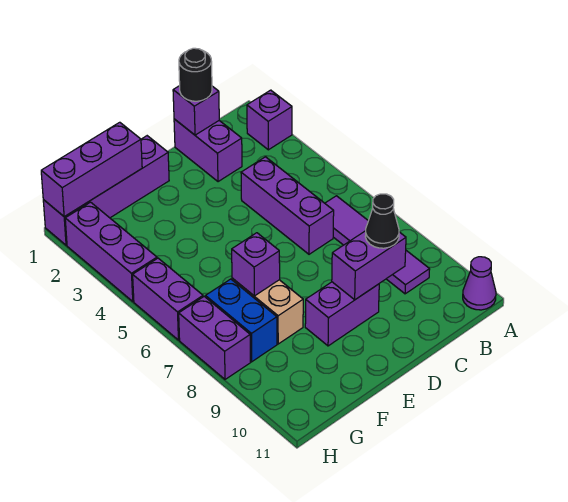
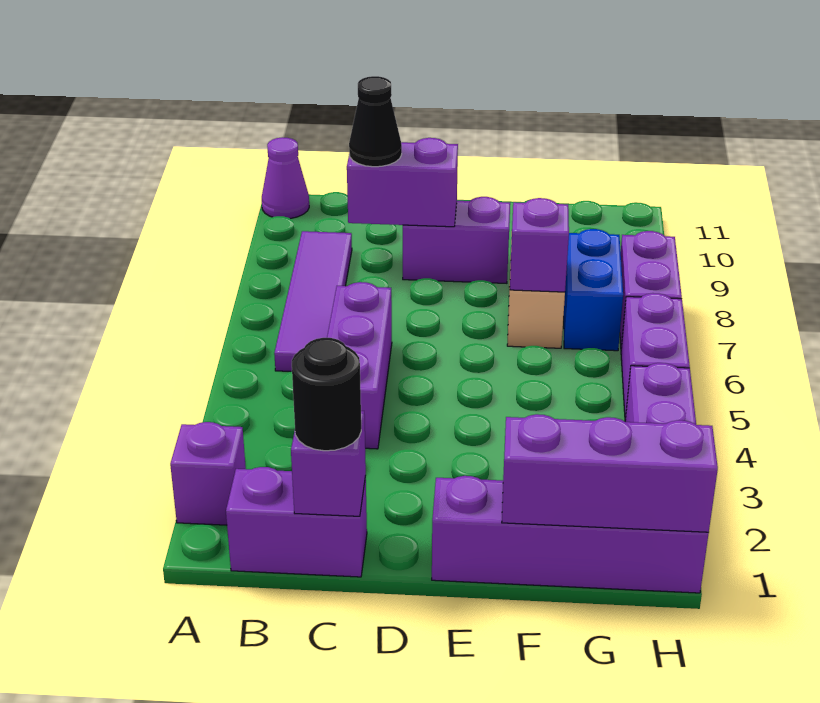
purple 1x2 brick [174,119,242,182] -> purple 1x2 brick turned to [226,467,367,577]

